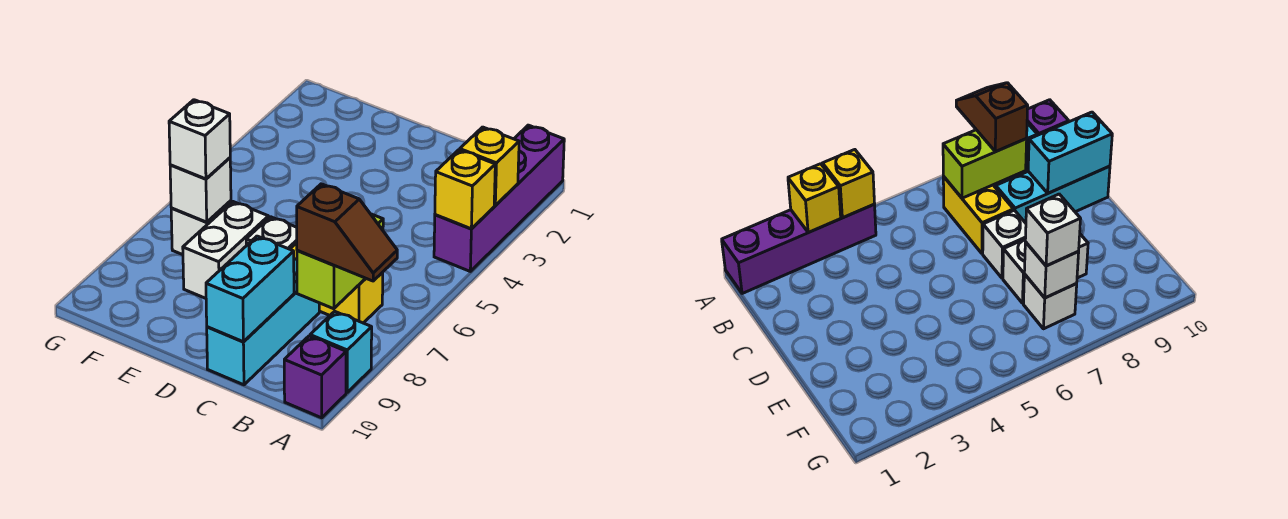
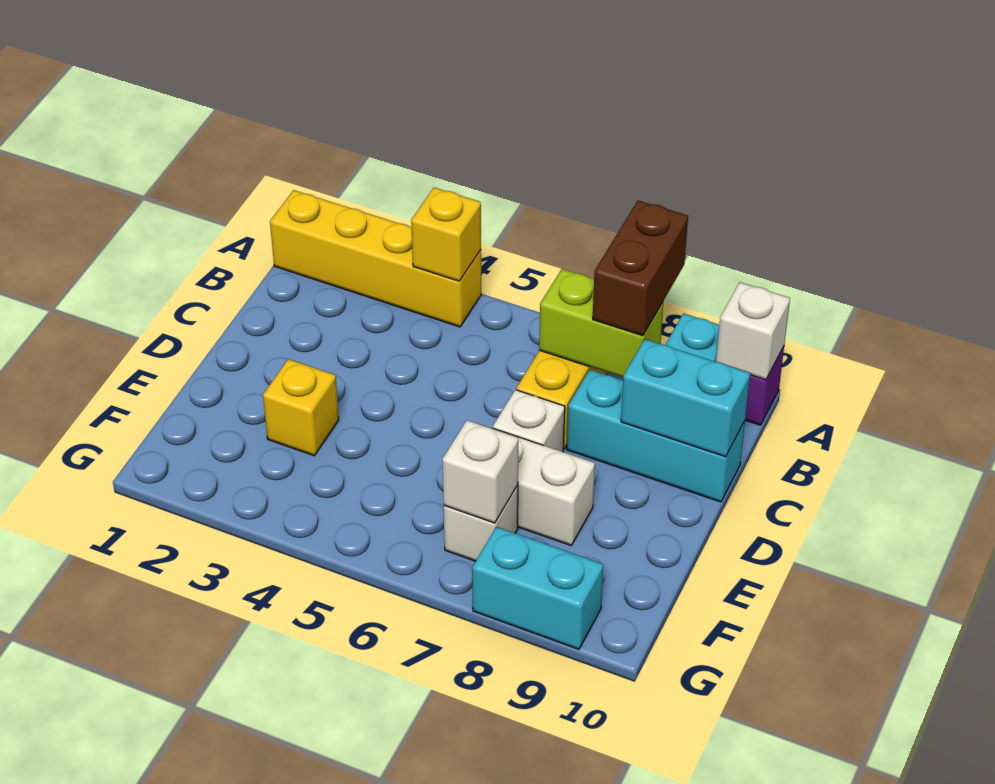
purple 1x4 brick [434,125,564,271] -> yellow 1x4 brick [270,190,481,327]
yellow 1x1 brick [460,127,519,206] -> yellow 1x1 brick moved to [263,359,339,456]
brown 1x2 slope [297,184,397,281] -> brown 1x2 brick [593,200,688,336]
white 1x1 brick [169,100,230,179] -> white 1x1 brick moved to [716,282,790,380]
none -> cyan 1x2 brick [472,527,603,649]

